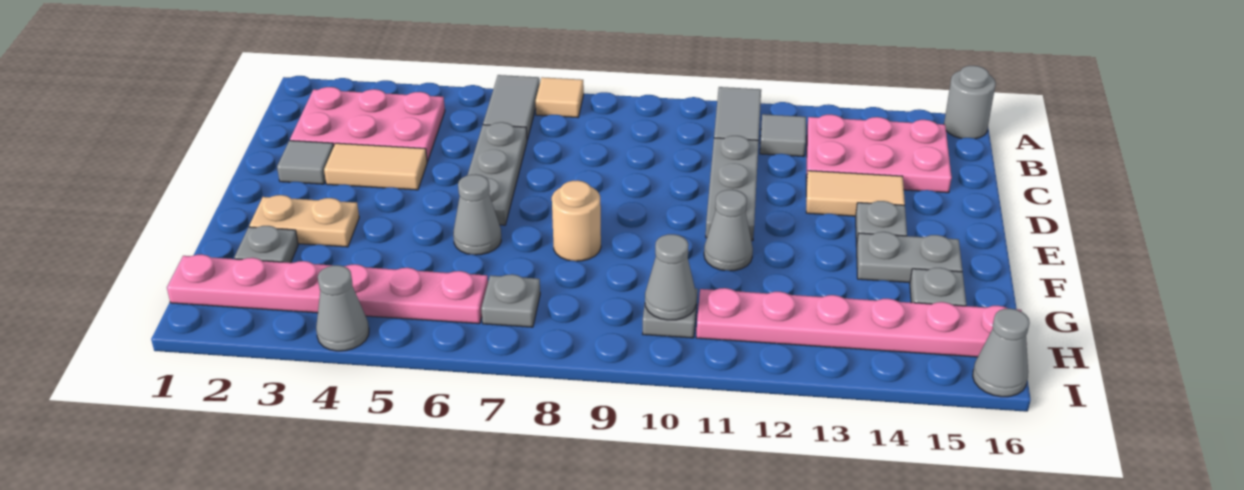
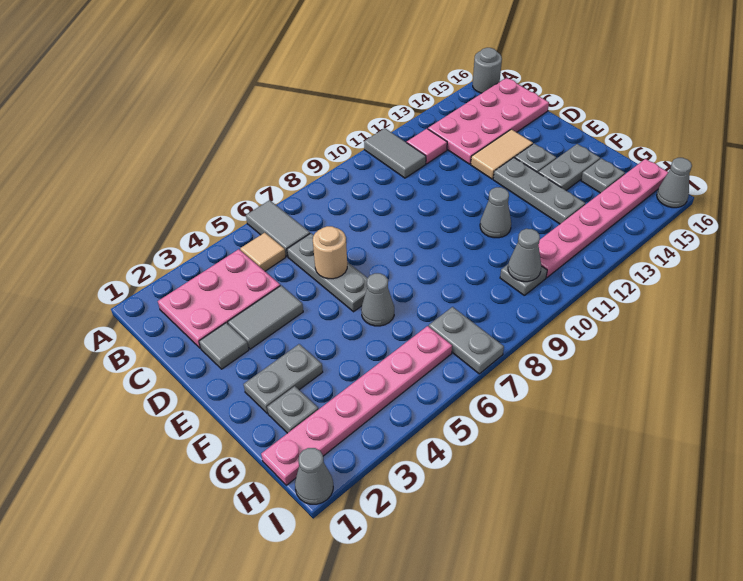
tan 1x1 tile [536,77,584,118] -> tan 1x1 tile moved to [240,233,286,271]
grey 1x1 tile [760,114,806,157] -> pink 1x1 tile [407,129,447,164]
pink 2x3 plate [806,115,952,193] -> pink 2x4 plate [428,77,549,164]
grey 1x3 plate [706,136,759,241] -> grey 1x3 plate moved to [493,158,585,224]
tan 1x2 tile [324,143,427,190] -> grey 1x2 tile [228,286,303,349]
tan 1x2 plate [249,195,359,247] -> grey 1x2 plate [244,344,323,413]
tan 1x1 round brick [552,180,601,261] -> tan 1x1 round brick moved to [313,226,347,279]
grey 1x1 plate [481,274,540,327] -> grey 1x2 plate [429,307,504,374]
grey 1x1 cone [316,265,369,351] -> grey 1x1 cone moved to [295,448,333,504]

